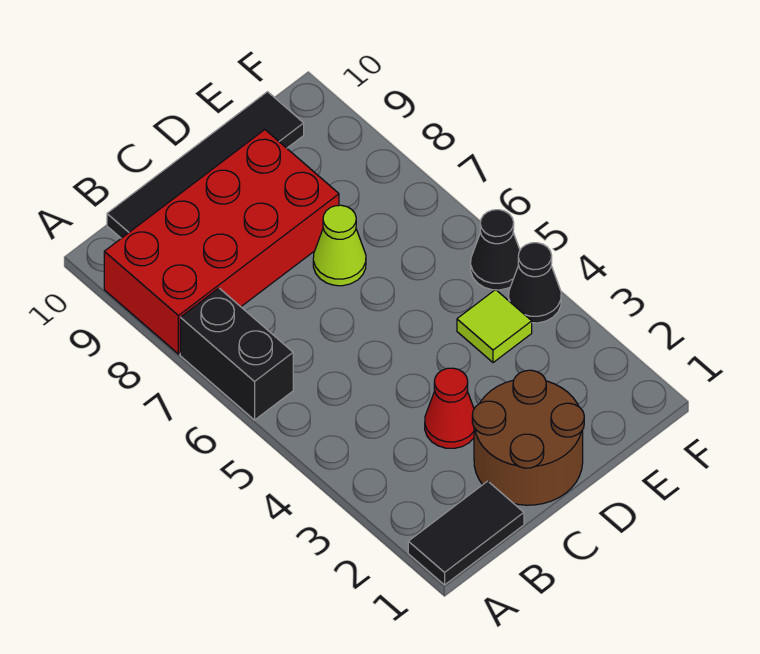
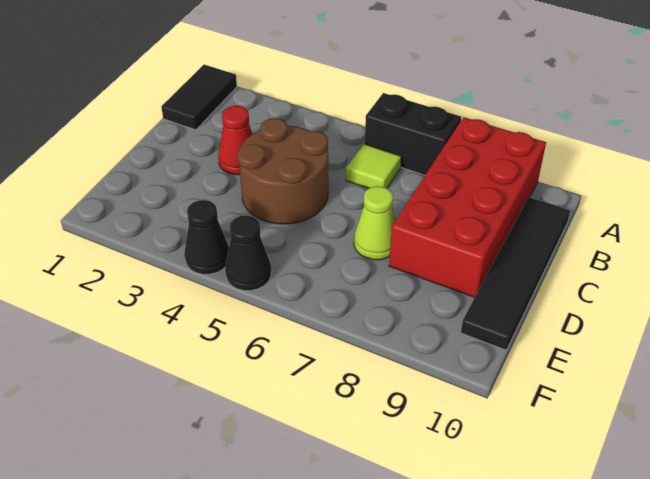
brown 2x2 round brick [472,370,584,505] -> brown 2x2 round brick moved to [238,118,328,224]
lime 1x1 tile [457,290,532,363] -> lime 1x1 tile moved to [346,144,401,188]

